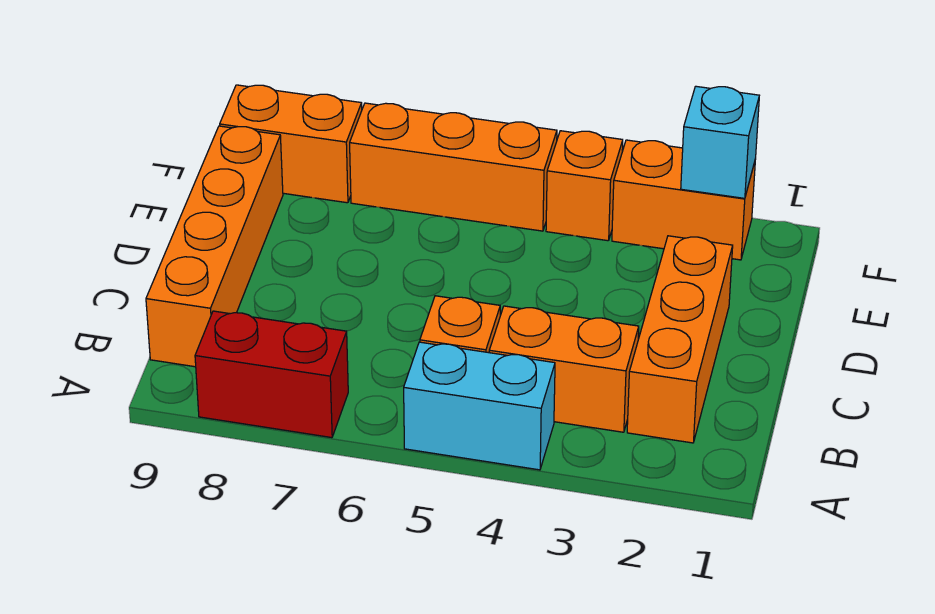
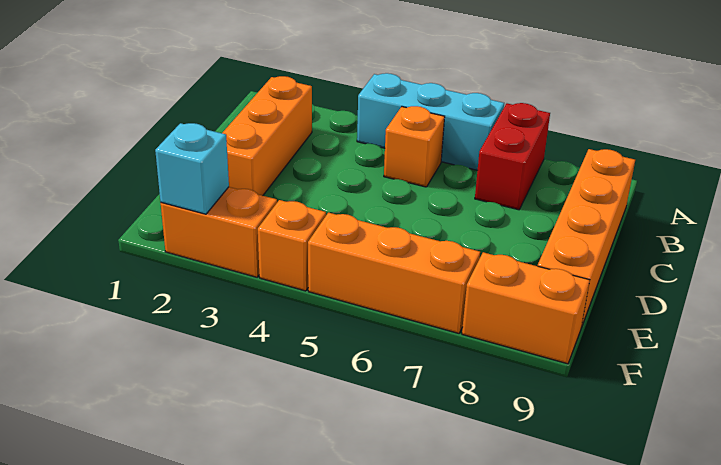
cyan 1x2 brick [404,342,555,470] -> cyan 1x3 brick [357,73,504,170]
red 1x2 brick [195,311,348,438] -> red 1x2 brick turned to [475,103,550,210]
orange 1x2 brick [489,306,639,432] -> none

